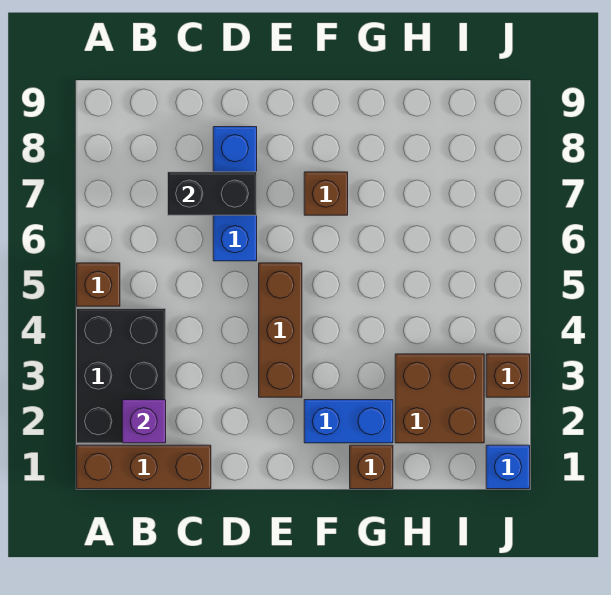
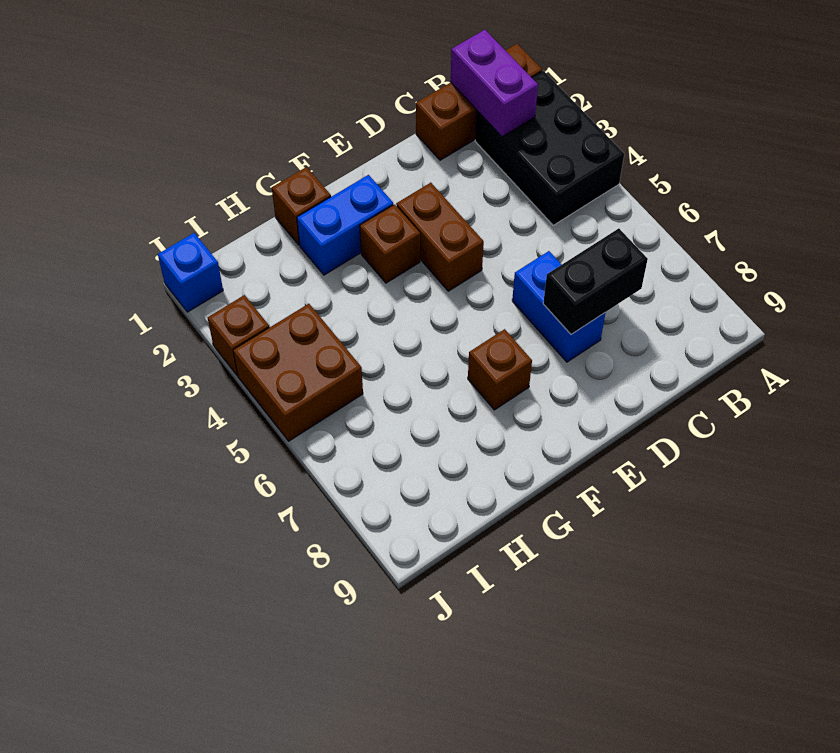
brown 1x1 brick [77,263,120,306] -> brown 1x1 brick moved to [360,204,420,283]
purple 1x1 brick [122,400,166,443] -> purple 1x2 brick [451,30,538,137]
blue 1x3 brick [213,127,257,261] -> blue 1x2 brick [512,251,605,362]
brown 1x3 brick [259,263,302,397] -> brown 1x2 brick [396,183,484,291]
brown 2x2 brick [395,354,484,443] -> brown 2x2 brick moved to [233,304,363,441]

